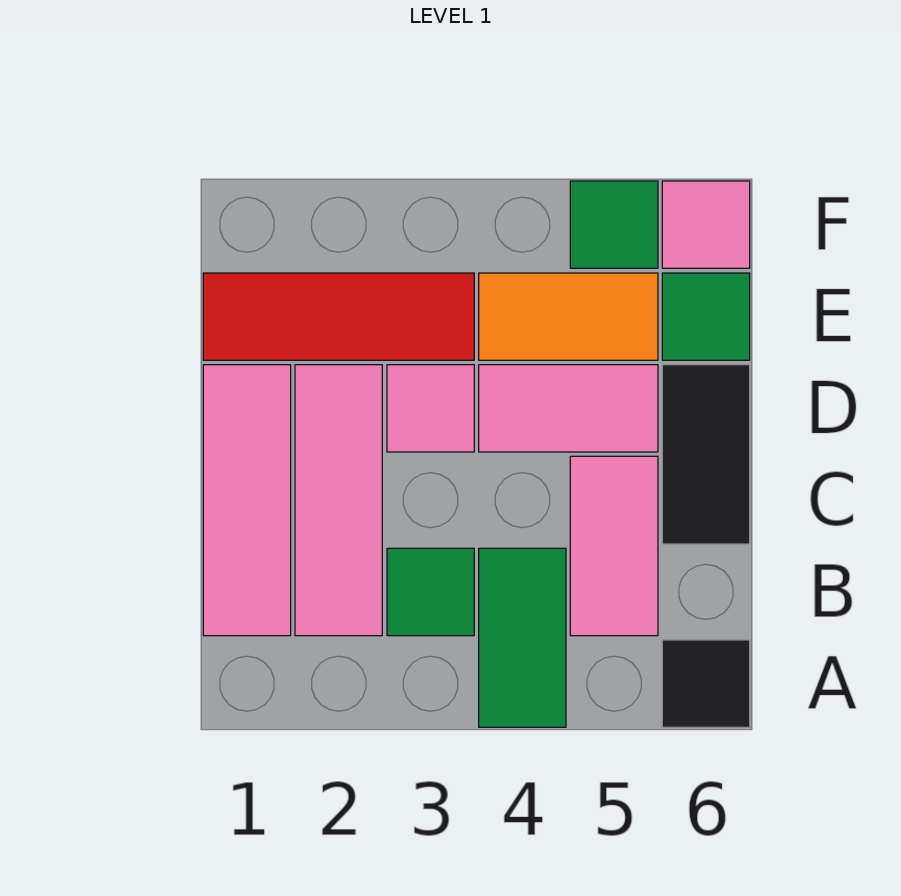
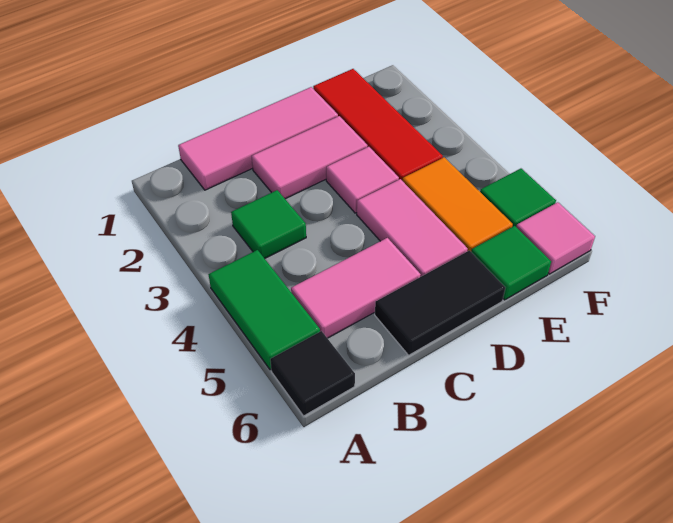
green 1x2 tile [479,548,566,727] -> green 1x2 tile turned to [208,250,320,370]
pink 1x3 tile [295,365,382,636] -> pink 1x2 tile [252,116,368,199]

